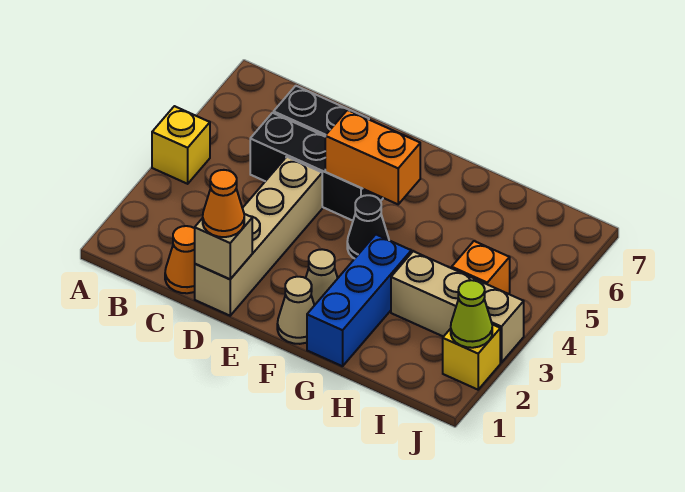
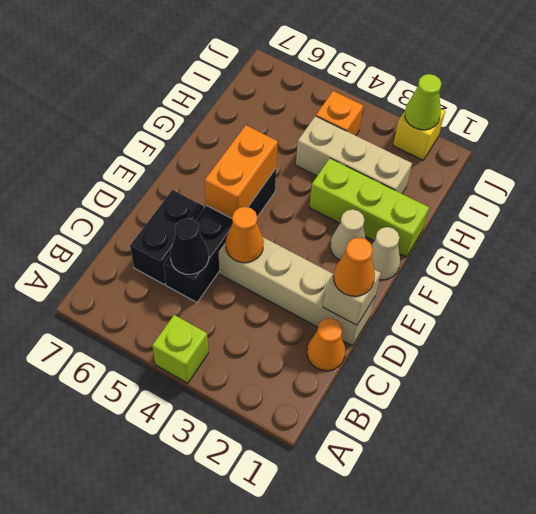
yellow 1x1 brick [152,106,210,184] -> lime 1x1 brick [152,315,208,383]
black 1x3 brick [250,113,383,221] -> black 1x4 brick [163,169,276,302]
none -> orange 1x1 cone [226,207,264,263]
black 1x1 cone [347,195,389,259] -> black 1x1 cone moved to [170,219,209,274]
blue 1x3 brick [307,235,411,366] -> lime 1x3 brick [309,158,429,257]
tan 1x3 brick [391,251,524,363] -> tan 1x3 brick turned to [296,116,412,194]

